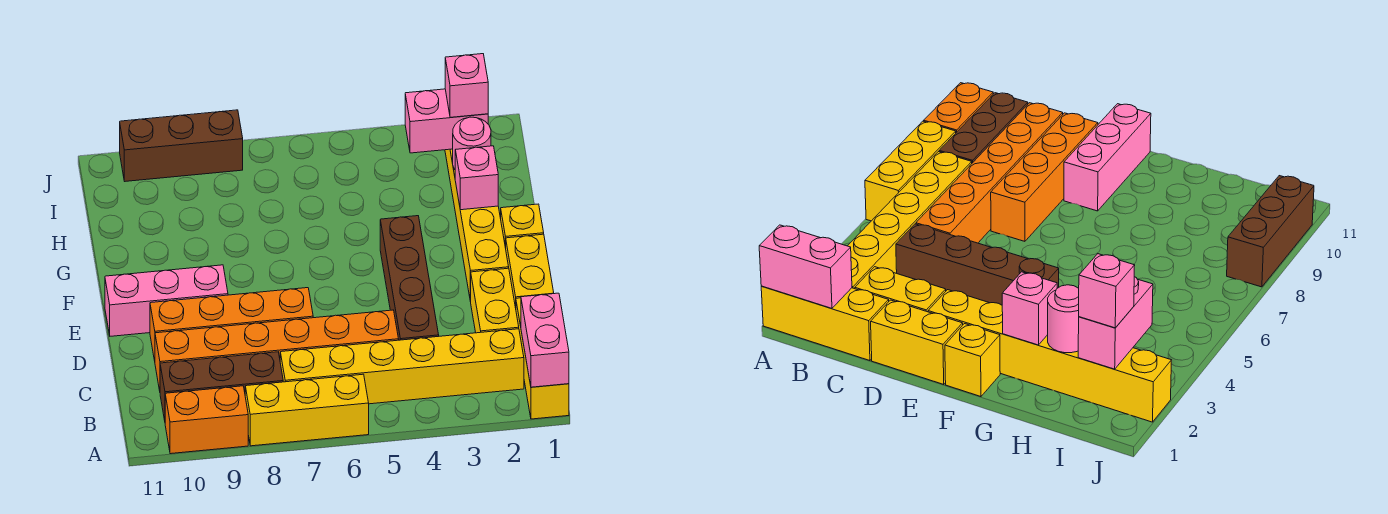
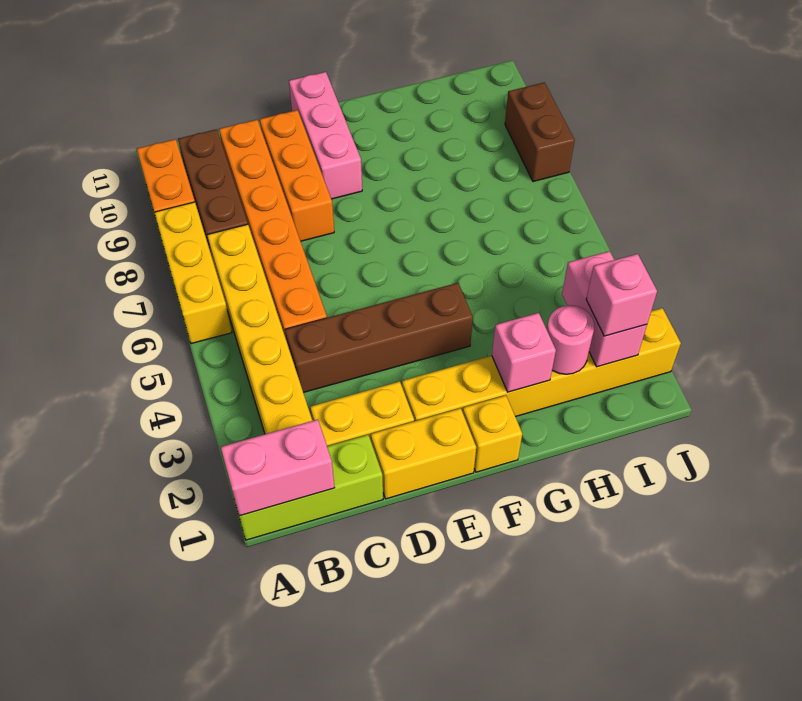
yellow 1x3 brick [516,298,569,419] -> lime 1x3 brick [231,435,383,540]
orange 1x4 brick [150,288,313,361] -> orange 1x3 brick [260,110,334,241]
brown 1x3 brick [120,110,243,181] -> brown 1x2 brick [505,83,575,182]

